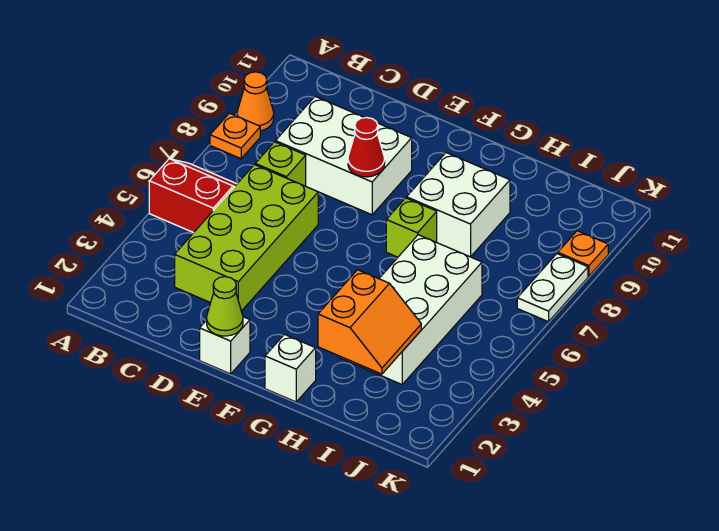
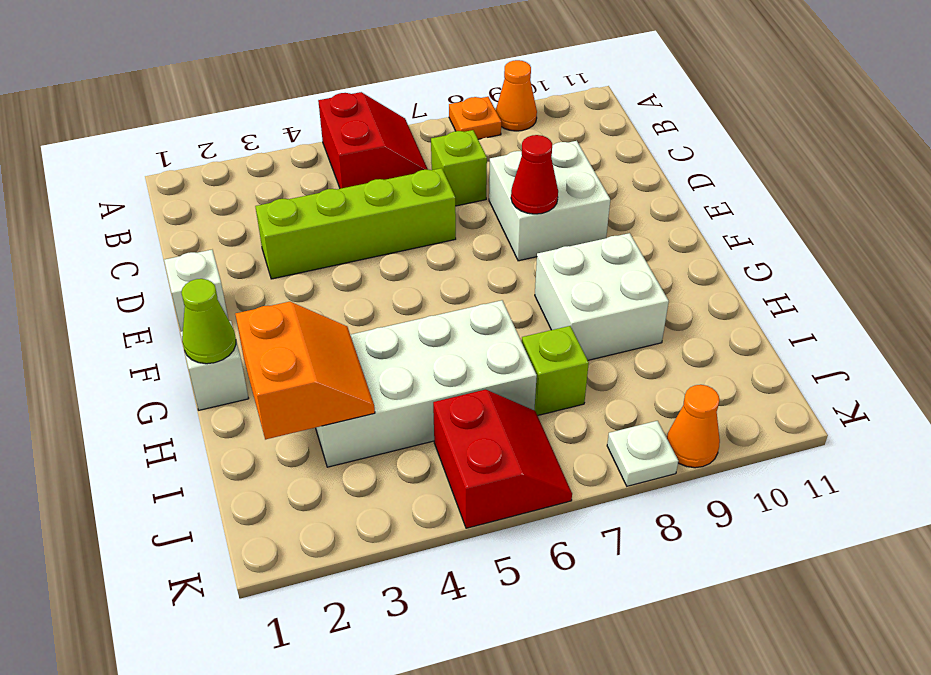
lime 2x4 brick [175,165,318,311] -> lime 1x4 brick [255,168,456,279]
white 2x3 brick [276,96,412,215] -> white 2x2 brick [489,141,610,261]
lime 1x1 cone [207,277,243,336] -> lime 1x1 cone moved to [181,279,236,364]
lime 1x1 brick [386,198,437,257] -> lime 1x1 brick moved to [522,326,589,416]
orange 2x2 slope [318,270,421,374] -> orange 2x2 slope turned to [235,302,375,440]
none -> red 2x2 slope [433,389,572,528]
white 1x2 plate [517,254,588,322] -> white 1x1 plate [607,421,678,486]
orange 1x1 plate [558,231,608,276] -> orange 1x1 cone [667,385,720,468]

